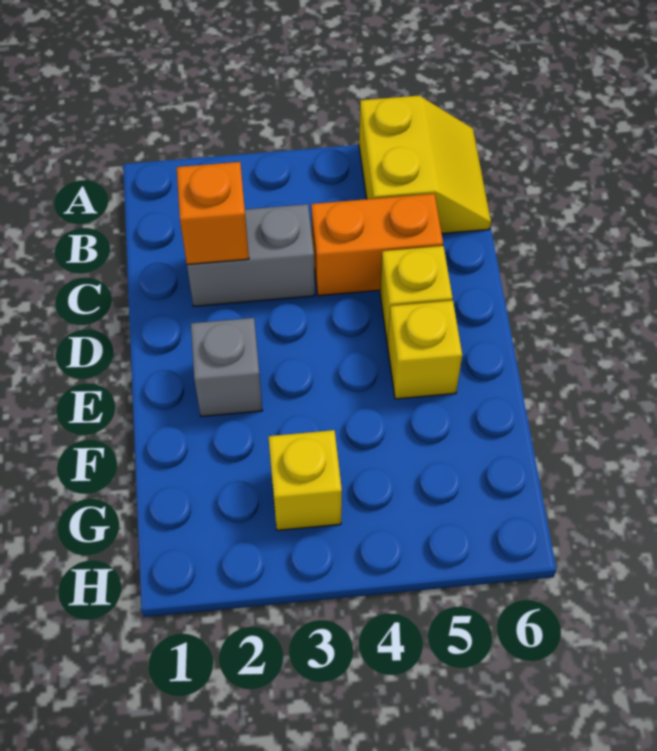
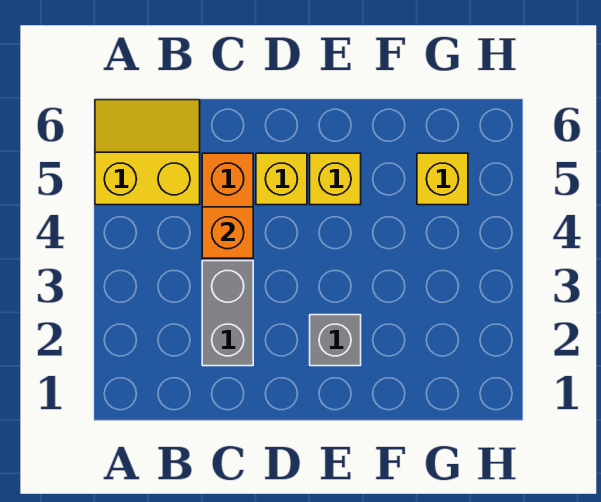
orange 1x1 brick [177,162,249,265] -> orange 1x1 brick moved to [202,207,253,258]
yellow 1x1 brick [268,430,342,530] -> yellow 1x1 brick moved to [417,153,468,205]

